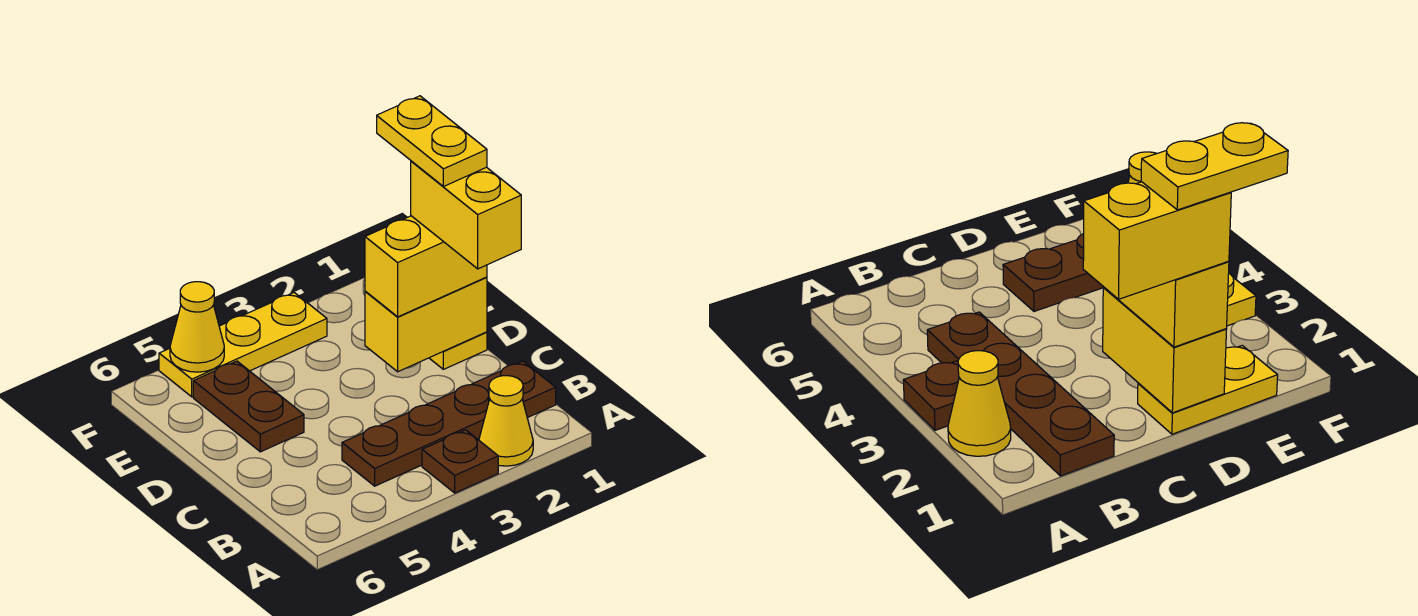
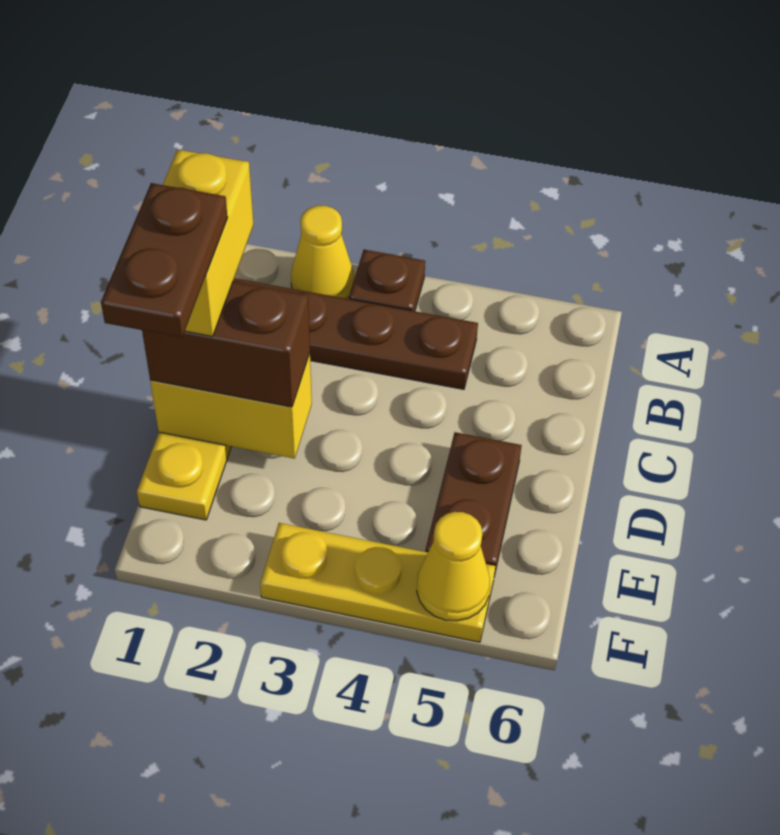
yellow 1x2 brick [365,216,487,317] -> brown 1x2 brick [142,281,310,407]
yellow 1x2 plate [377,96,487,187] -> brown 1x2 plate [101,183,228,337]

